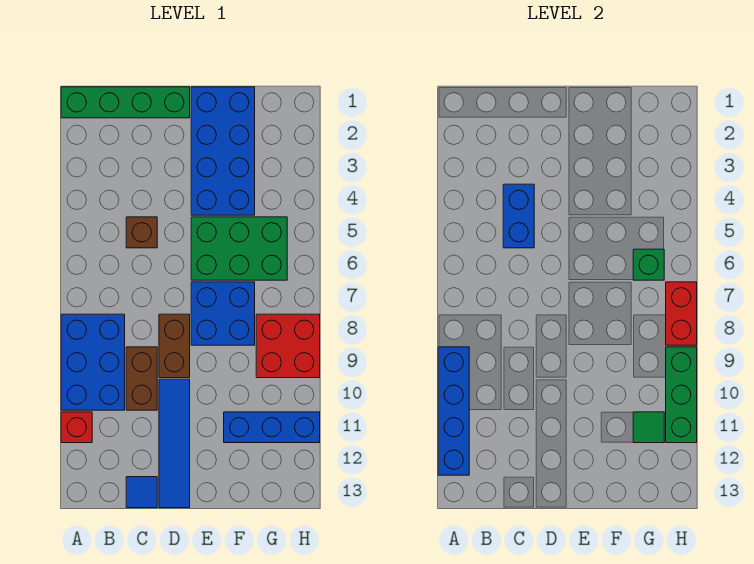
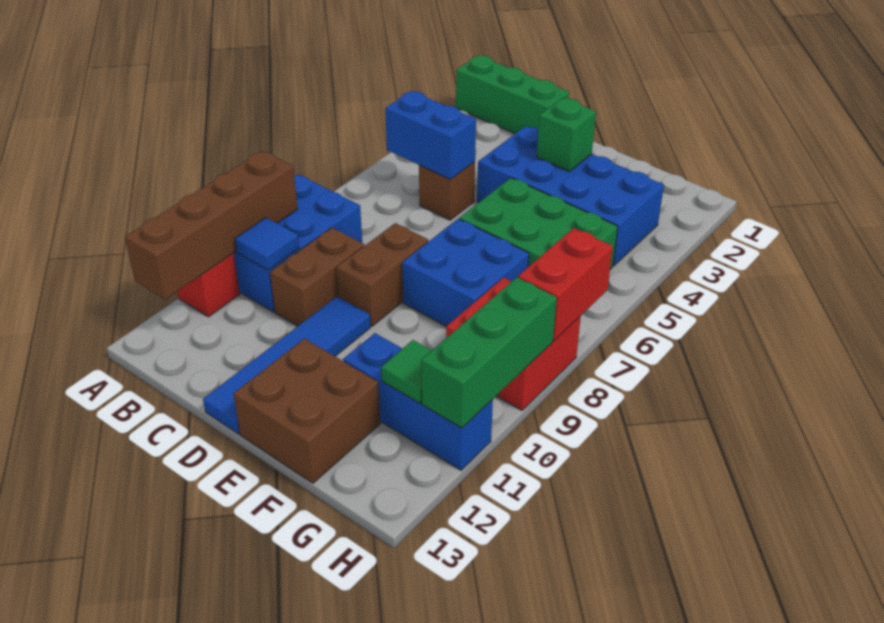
green 1x4 brick [61,87,190,118] -> green 1x3 brick [456,56,569,134]
blue 1x4 brick [438,347,469,475] -> brown 1x4 brick [125,151,298,299]
blue 1x2 brick [503,184,534,248] -> blue 1x2 brick turned to [385,91,476,179]
blue 1x1 tile [126,477,157,508] -> blue 1x1 tile moved to [235,218,299,270]
blue 2x4 brick [191,87,255,215] -> blue 2x4 brick turned to [477,126,664,266]
none -> brown 2x2 brick [234,339,380,483]
green 1x1 brick [633,249,664,280] -> green 1x1 brick moved to [537,98,596,171]

